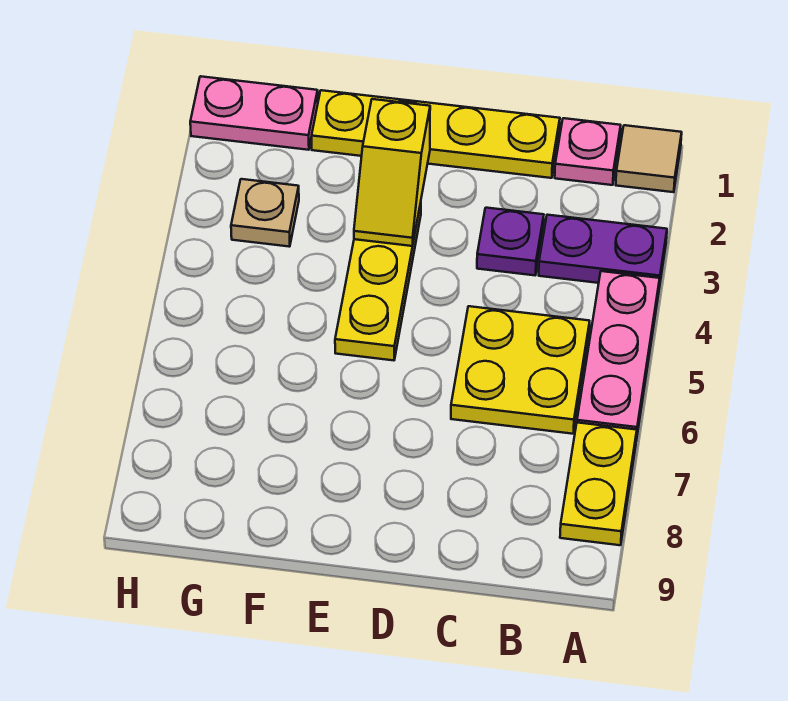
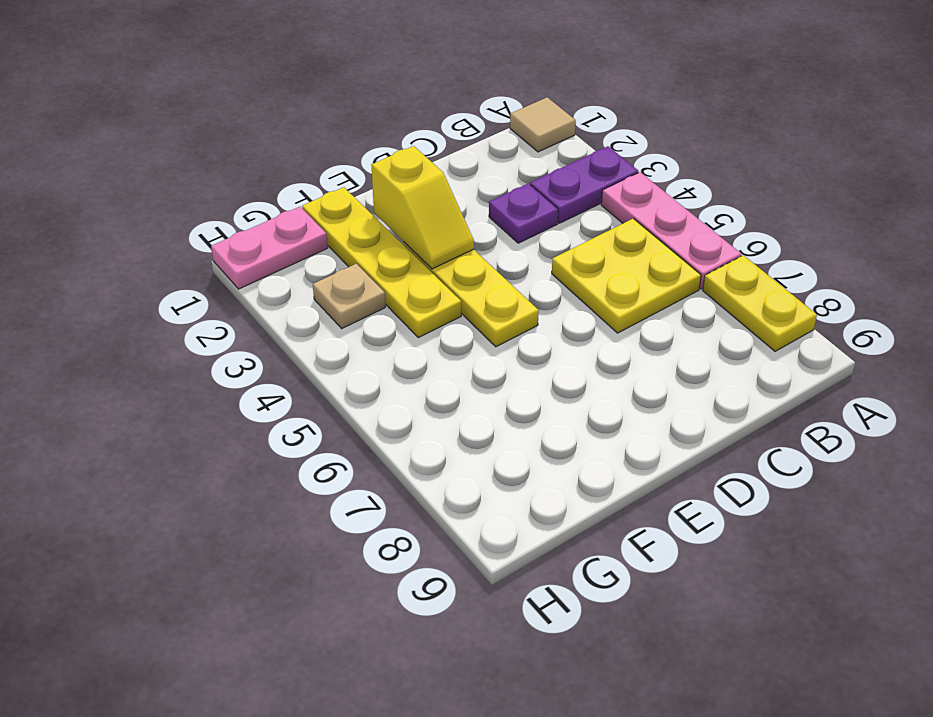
pink 1x1 plate [555,118,621,185] -> none
yellow 1x4 plate [312,90,560,178] -> yellow 1x4 plate turned to [302,187,461,338]

